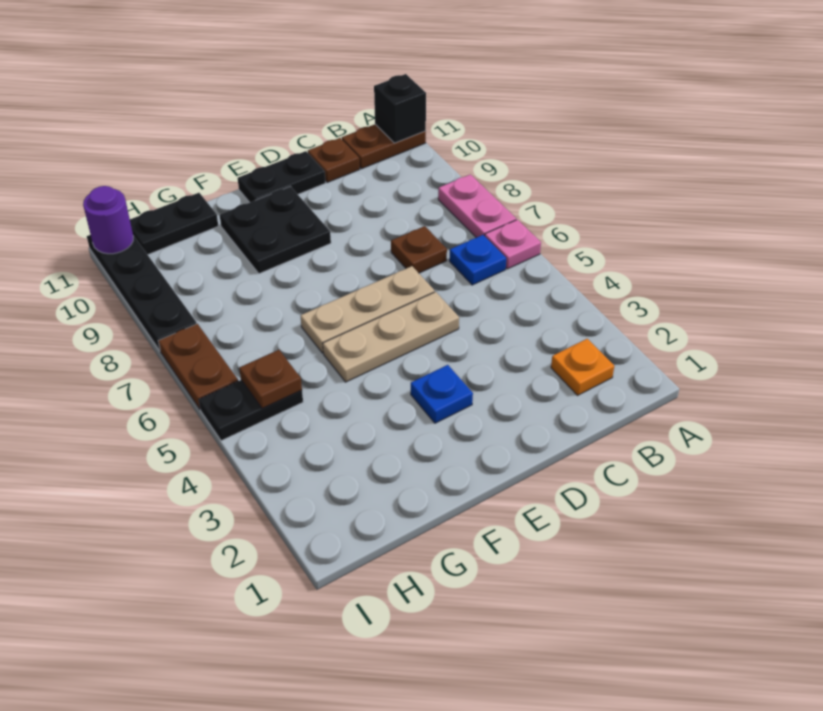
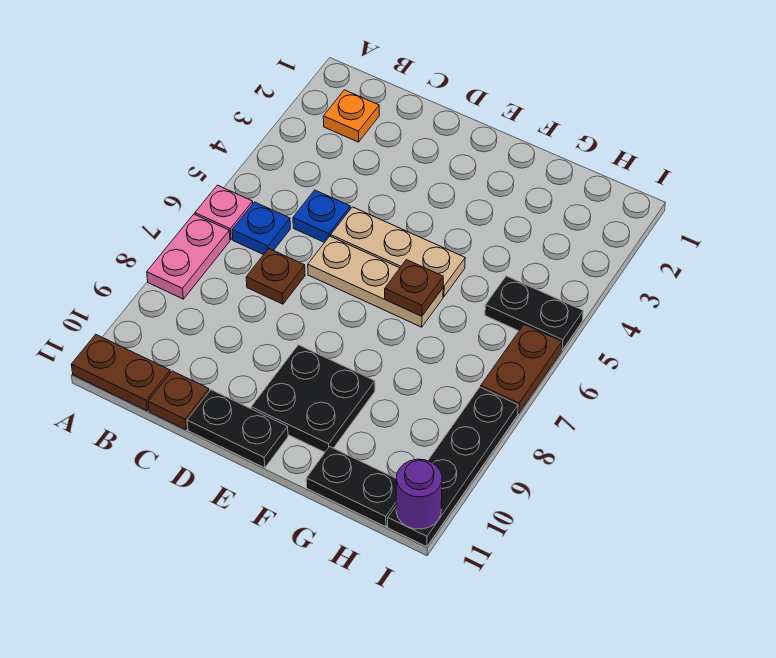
black 1x1 brick [374,74,426,143] -> none
blue 1x1 plate [411,365,473,423] -> blue 1x1 plate moved to [293,190,350,243]
brown 1x1 plate [239,350,302,409] -> brown 1x1 plate moved to [385,260,443,316]

